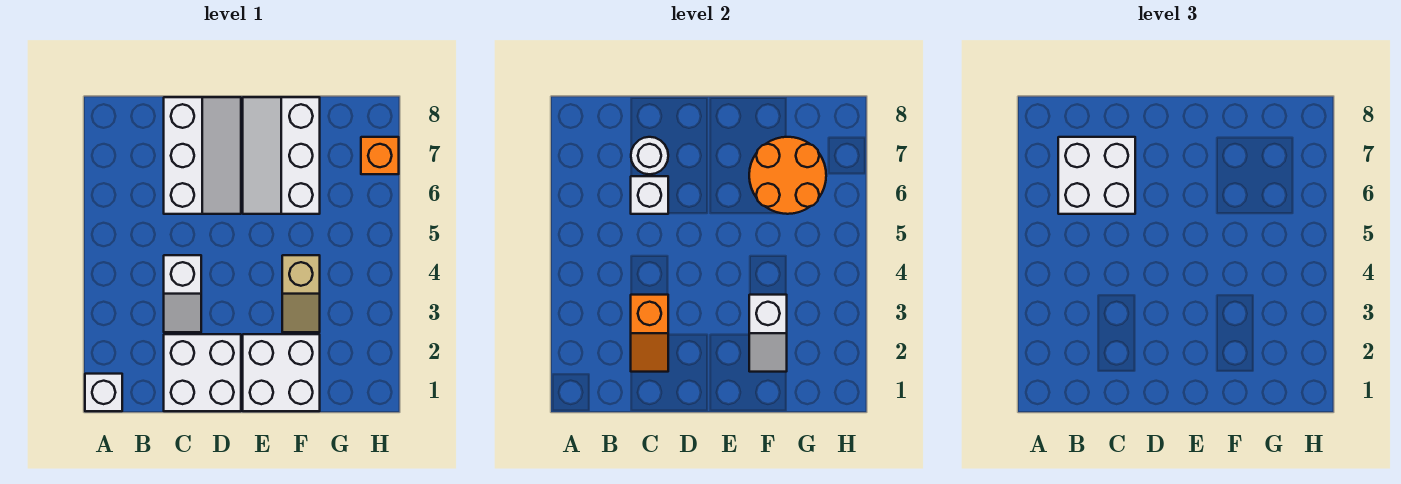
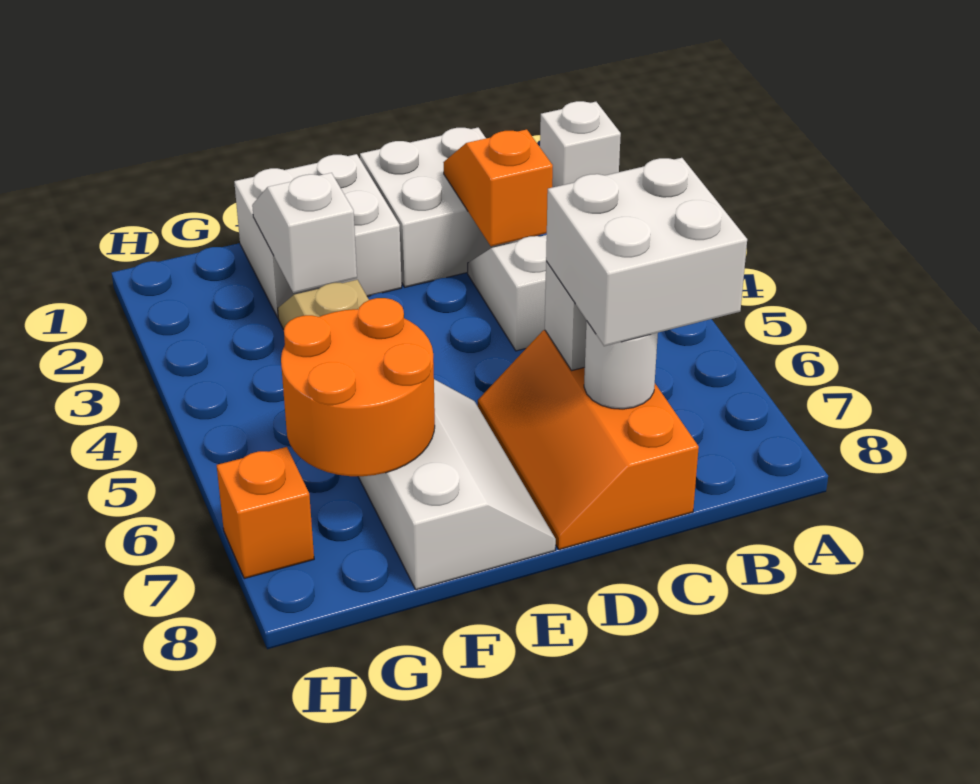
white 2x3 slope [164,97,241,214] -> orange 2x3 slope [478,330,699,550]

